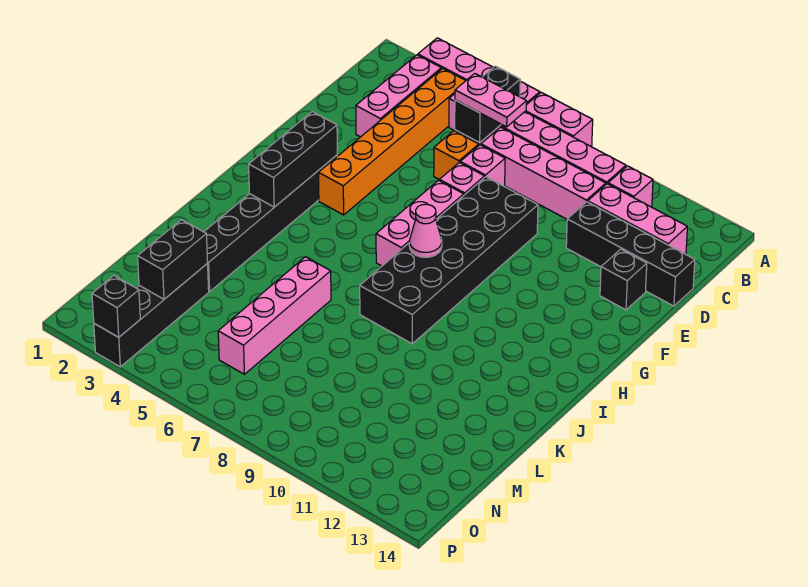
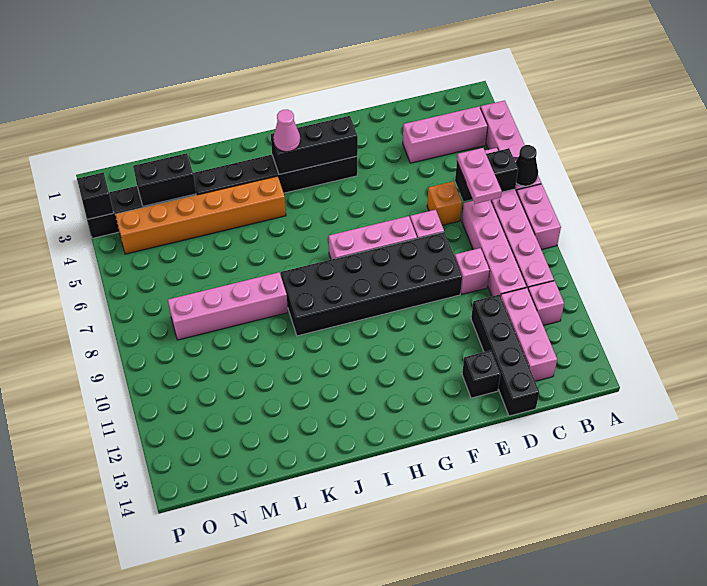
none -> black 1x1 cone [515,145,538,186]
orange 1x6 brick [318,68,466,215] -> orange 1x6 brick moved to [115,176,286,254]
pink 1x1 brick [460,145,505,186] -> pink 1x1 brick moved to [455,248,490,294]
pink 1x1 cone [409,204,442,257] -> pink 1x1 cone moved to [273,110,300,152]
pink 1x4 brick [218,257,331,374] -> pink 1x4 brick moved to [168,272,288,340]

